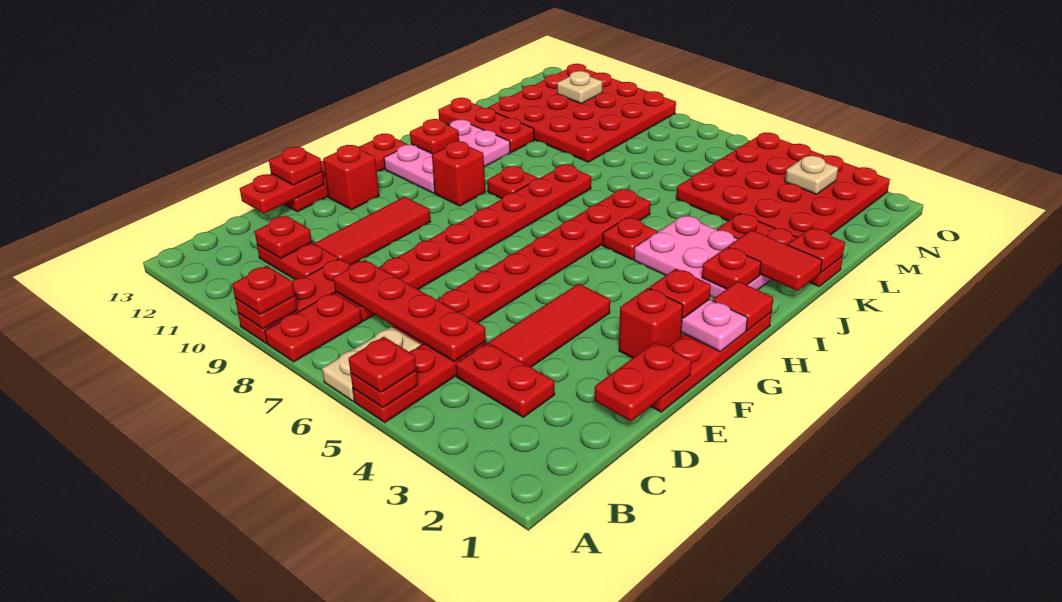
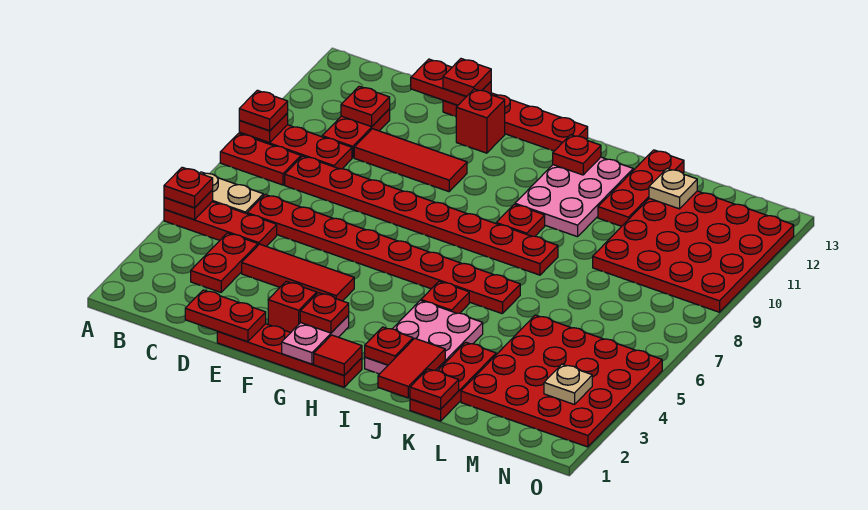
red 1x4 plate [333,260,486,361] -> none
red 1x1 brick [432,141,485,206] -> none
pink 2x3 plate [384,120,510,193] -> pink 2x3 plate turned to [515,157,633,237]
tan 1x1 plate [557,71,602,104] -> tan 1x1 plate moved to [649,169,697,209]

